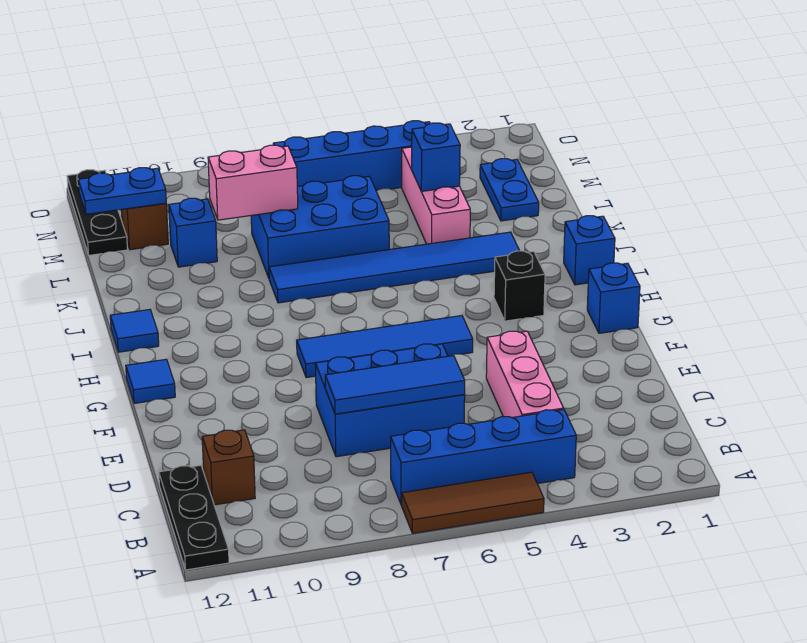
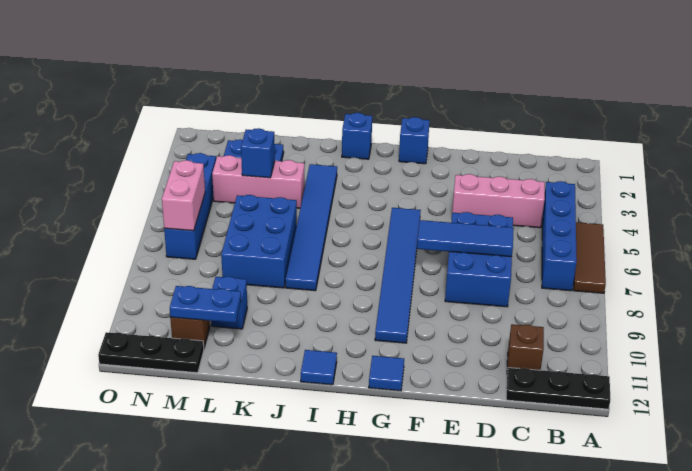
blue 1x3 tile [325,356,465,414] -> blue 1x3 tile turned to [417,220,514,257]
blue 1x4 tile [297,316,473,378] -> blue 1x6 tile [375,208,421,343]
black 1x1 brick [494,251,545,321] -> none
pink 1x2 brick [208,145,298,220] -> pink 1x2 brick moved to [162,160,205,231]
blue 1x2 plate [78,168,166,214] -> blue 1x2 plate turned to [170,286,241,323]

